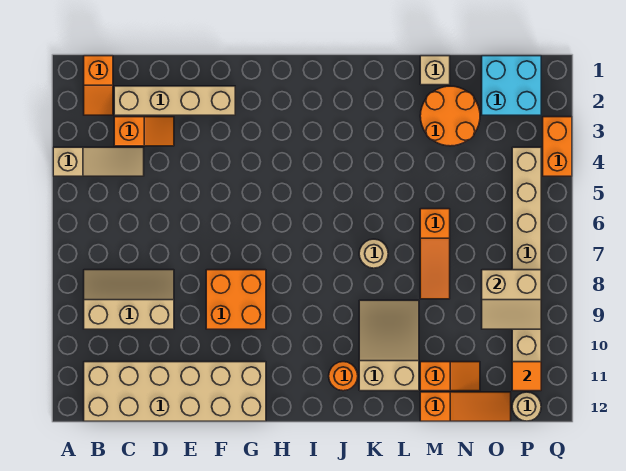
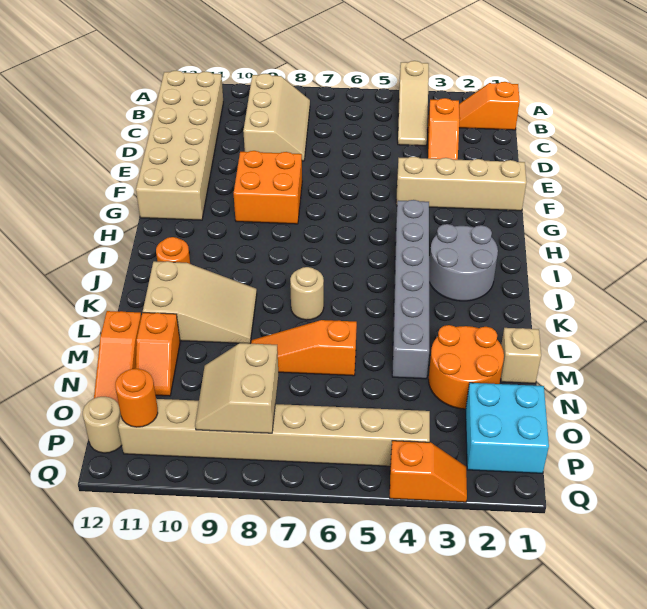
tan 1x4 brick [114,86,235,115] -> tan 1x4 brick turned to [396,157,526,211]
none -> grey 1x6 brick [392,200,429,379]
none -> grey 2x2 round brick [429,224,498,301]
orange 1x1 tile [512,362,541,391] -> orange 1x1 round brick [115,369,158,427]
orange 1x2 brick [543,117,572,176] -> orange 1x2 slope [390,441,467,502]

